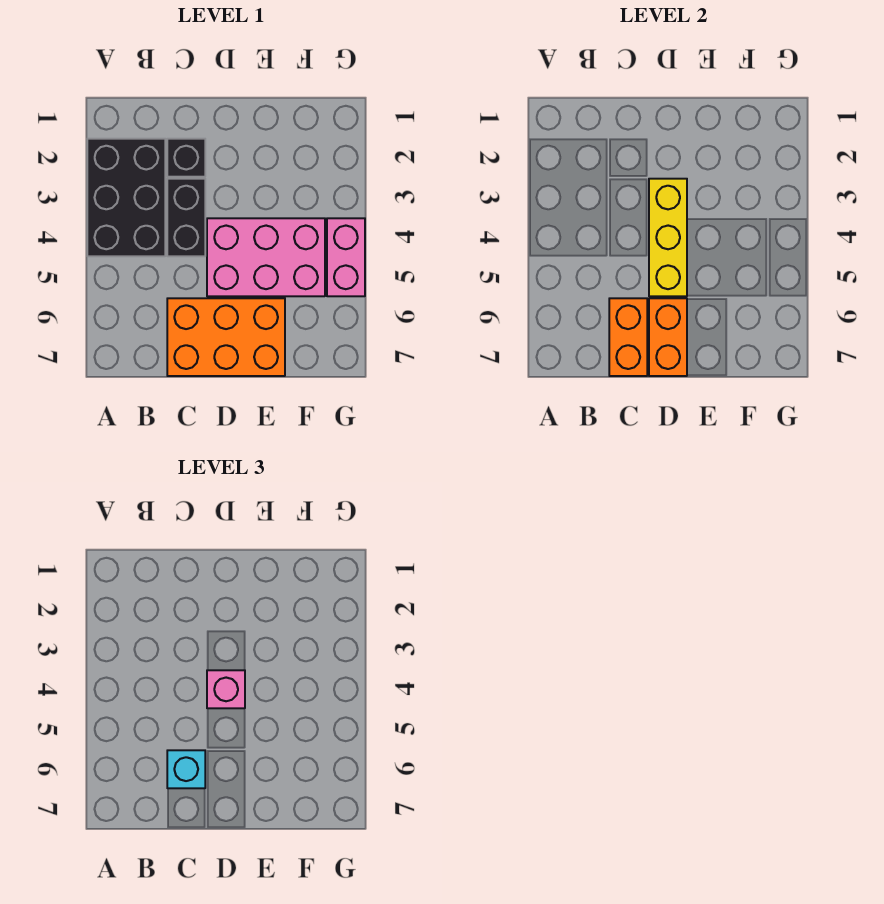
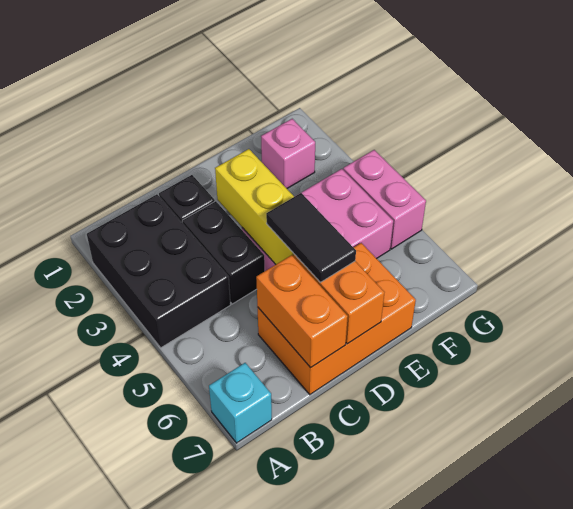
cyan 1x1 brick [167,750,205,788] -> cyan 1x1 brick moved to [209,363,272,443]
pink 1x1 brick [207,670,245,708] -> pink 1x1 brick moved to [261,119,315,188]
none -> black 1x2 tile [266,193,356,282]

